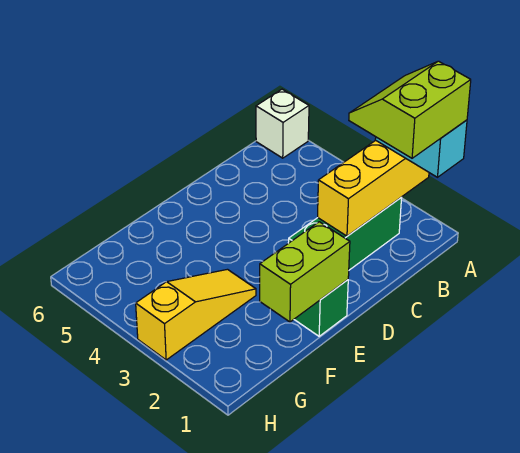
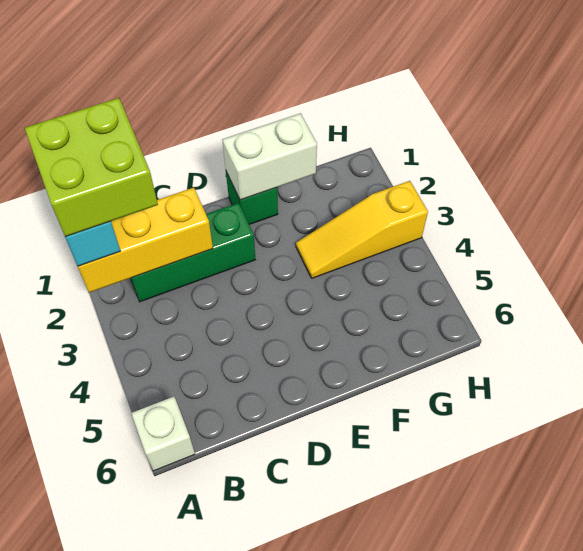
lime 2x2 slope [349,61,471,158] -> lime 2x2 brick [25,98,158,237]
lime 1x2 brick [260,222,350,322] -> white 1x2 brick [222,113,317,200]

